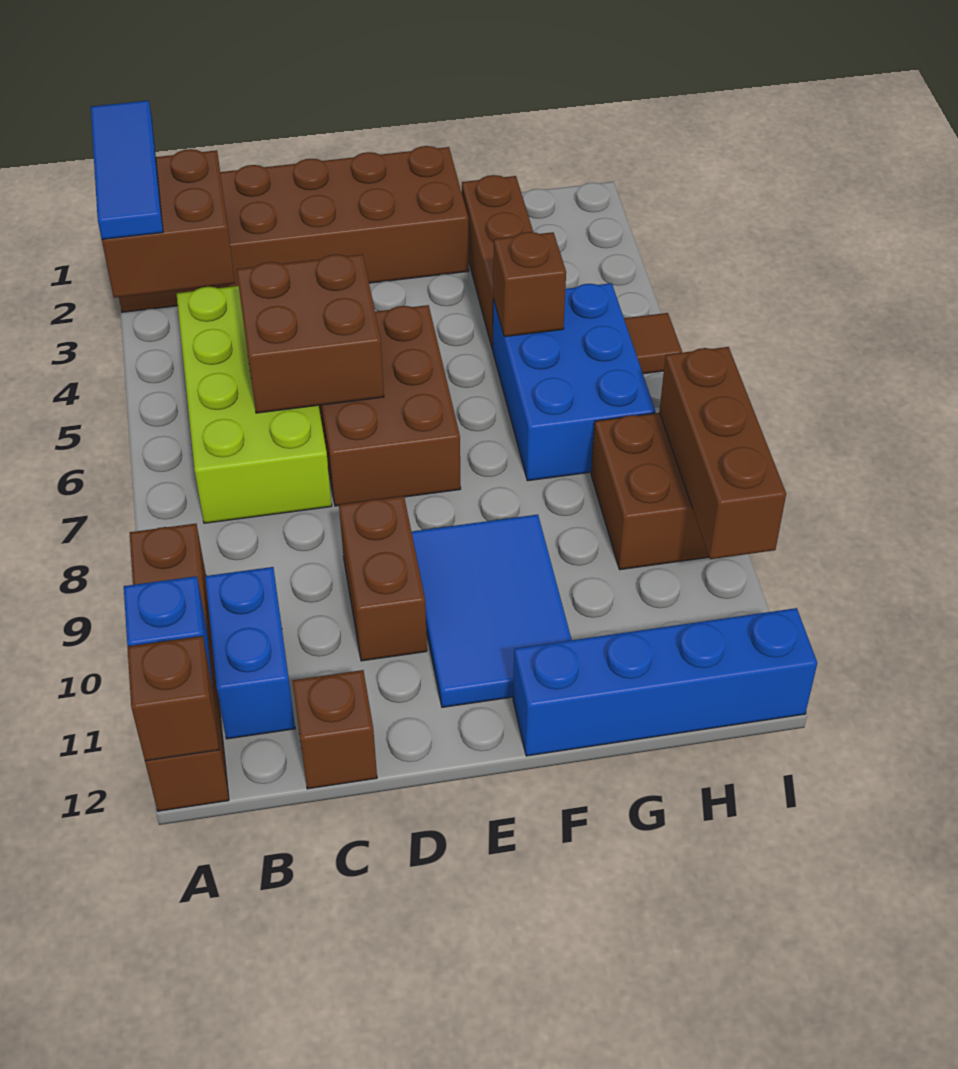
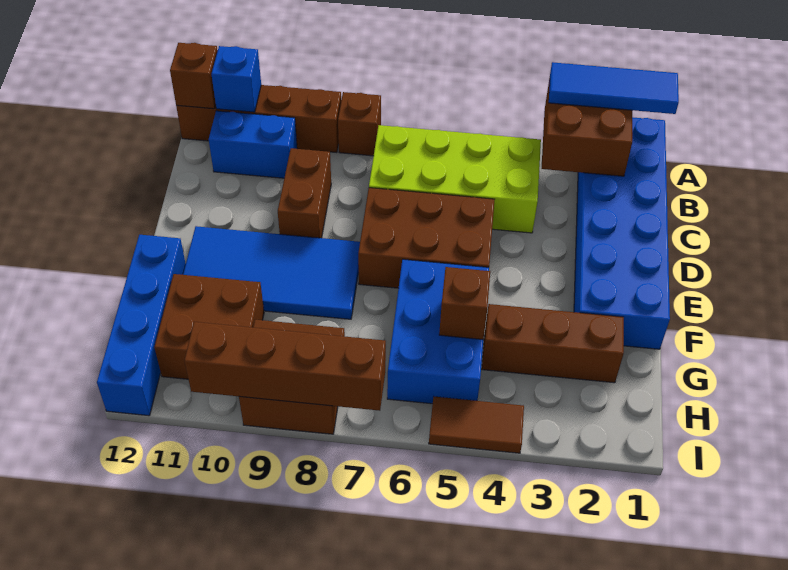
brown 2x6 brick [119,146,469,312] -> blue 2x6 brick [574,117,670,349]
brown 2x2 brick [237,254,384,413] -> brown 2x2 brick moved to [154,274,264,379]
brown 1x1 brick [292,670,377,789] -> brown 1x1 brick moved to [338,92,381,156]
brown 1x2 brick [339,496,427,661] -> brown 1x2 brick turned to [278,148,331,238]
blue 2x3 tile [411,515,572,707] -> blue 2x4 tile [183,226,360,319]
blue 2x3 brick [492,283,655,481] -> blue 2x3 brick turned to [387,259,489,404]
brown 1x1 tile [624,313,682,374] -> brown 1x2 tile [429,397,524,453]
brown 1x3 brick [659,347,786,559] -> brown 1x4 brick [184,322,386,411]

